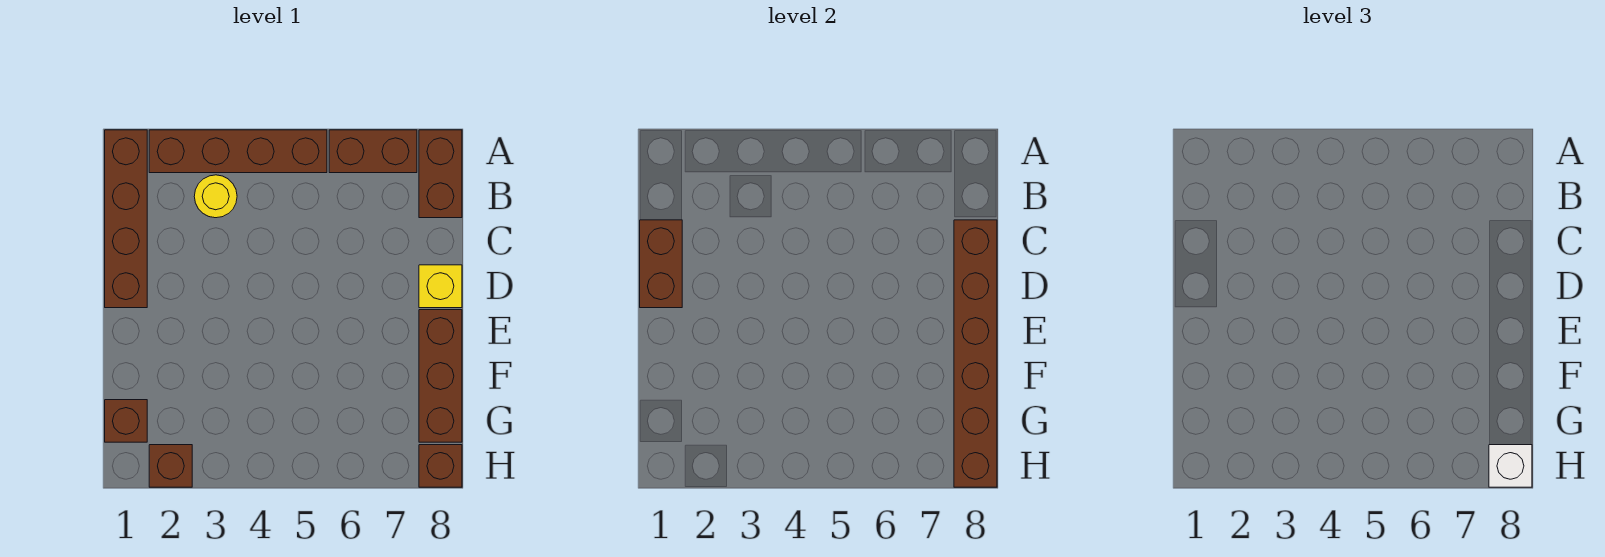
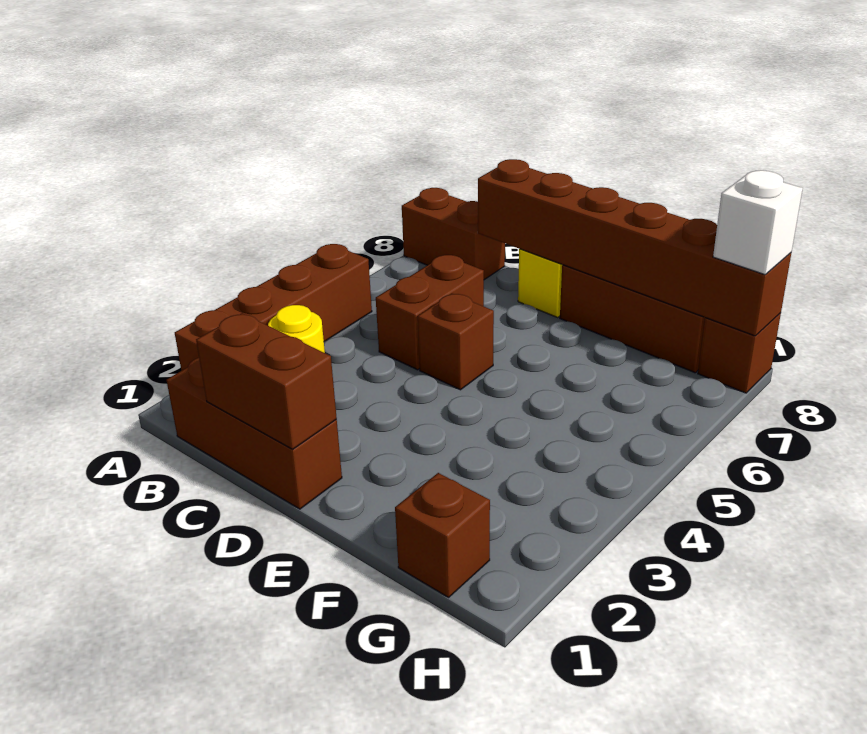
brown 1x4 brick [105,130,147,308] -> brown 1x3 brick [167,358,342,509]
brown 1x2 brick [329,130,417,173] -> brown 1x2 brick moved to [376,255,484,370]
brown 1x1 brick [149,445,192,487] -> brown 1x1 brick moved to [418,294,494,390]

